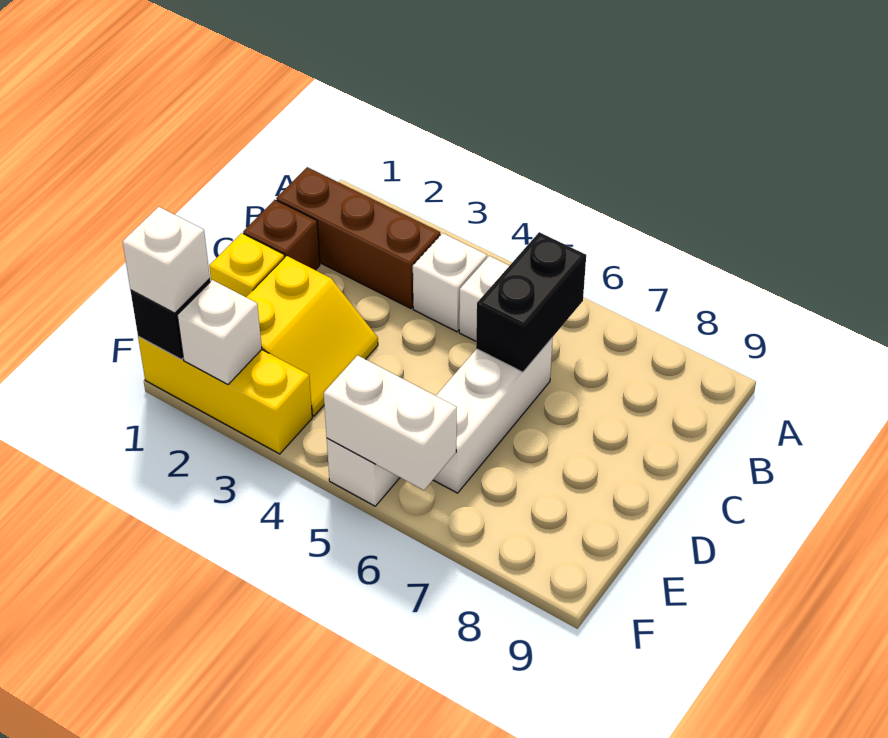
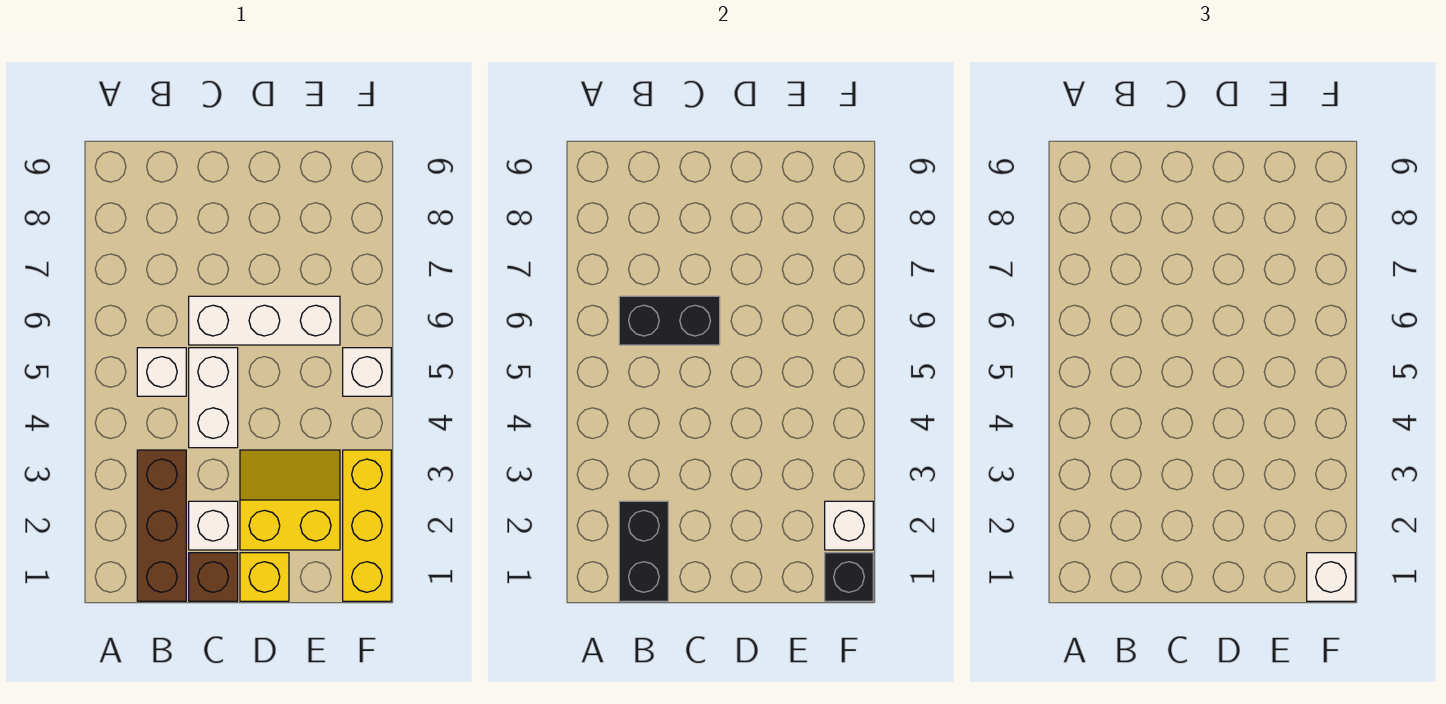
none -> black 1x2 brick [619,501,668,601]
white 1x1 brick [413,233,487,332] -> white 1x1 brick moved to [189,501,238,550]
white 1x2 brick [324,355,457,490] -> white 1x2 brick moved to [189,348,238,448]

